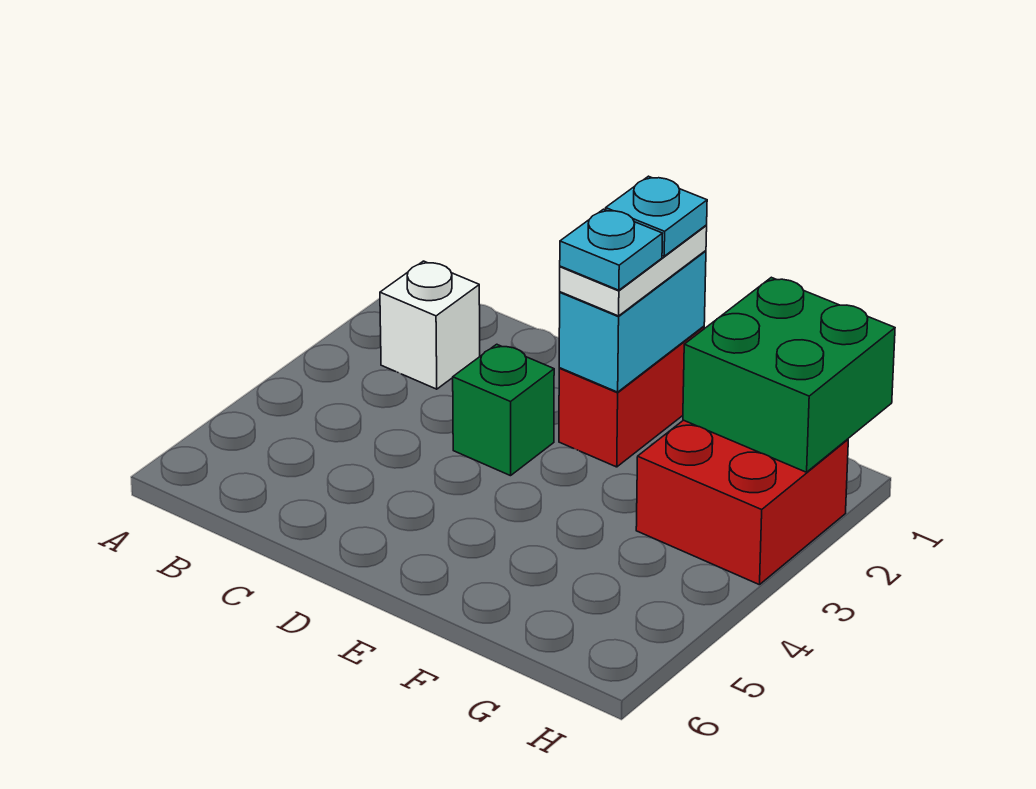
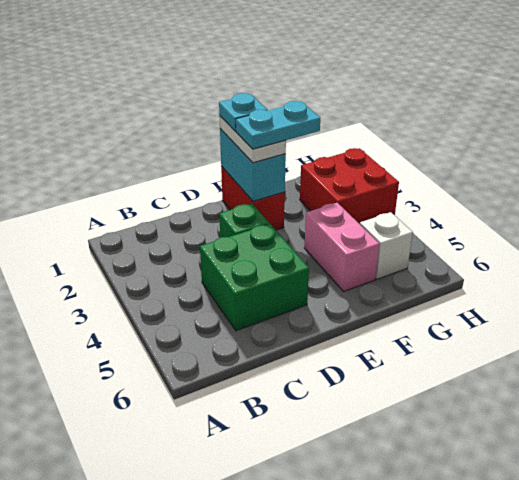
white 1x1 brick [380,261,480,389] -> white 1x1 brick moved to [360,212,413,279]
cyan 1x1 plate [560,209,662,290] -> cyan 1x2 plate [236,101,320,149]
none -> pink 1x2 brick [304,203,380,291]
green 2x2 brick [683,277,895,472] -> green 2x2 brick moved to [200,224,309,331]

